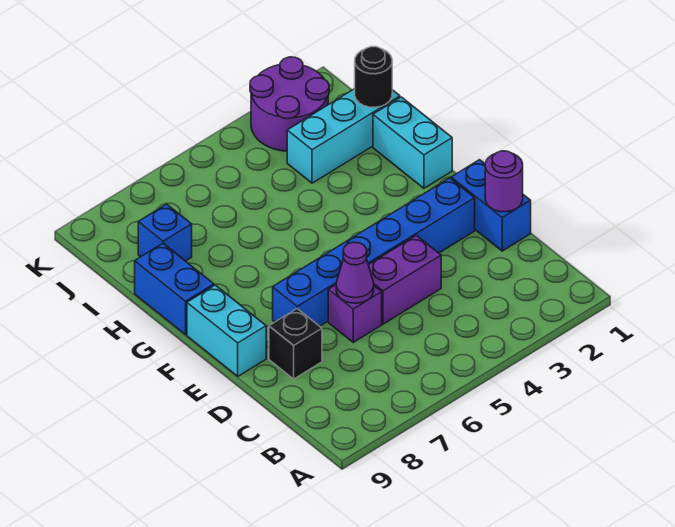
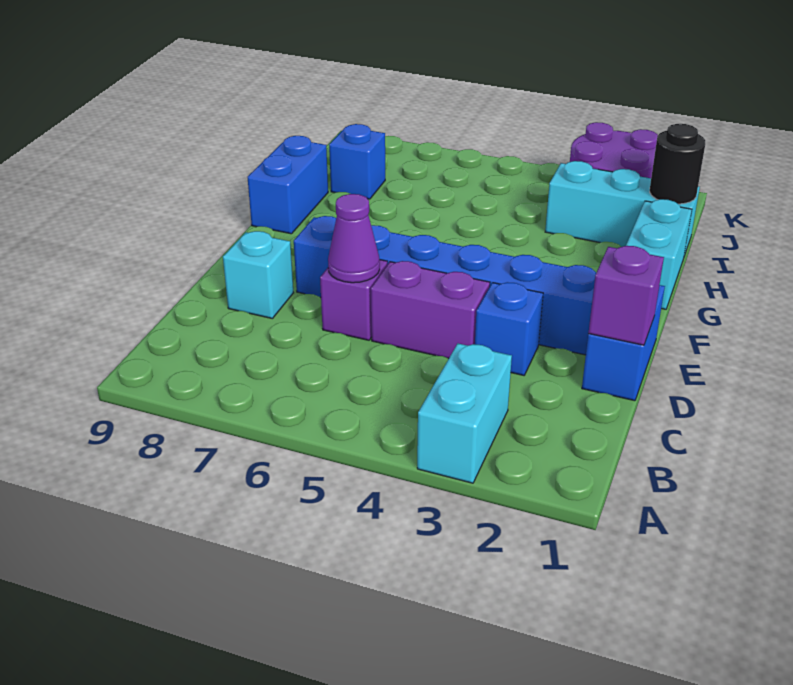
purple 1x1 round brick [485,151,523,212] -> purple 1x1 brick [588,246,664,345]
none -> blue 1x1 brick [475,282,543,375]
black 1x1 brick [269,309,322,379] -> cyan 1x1 brick [223,231,294,318]
cyan 1x2 brick [187,285,266,376] -> cyan 1x2 brick moved to [417,344,512,483]

